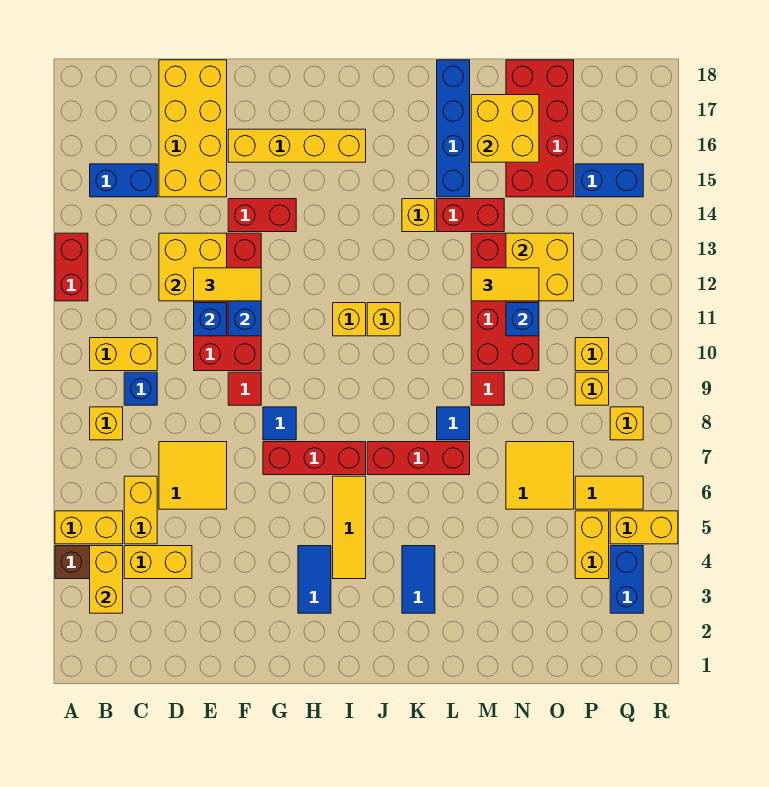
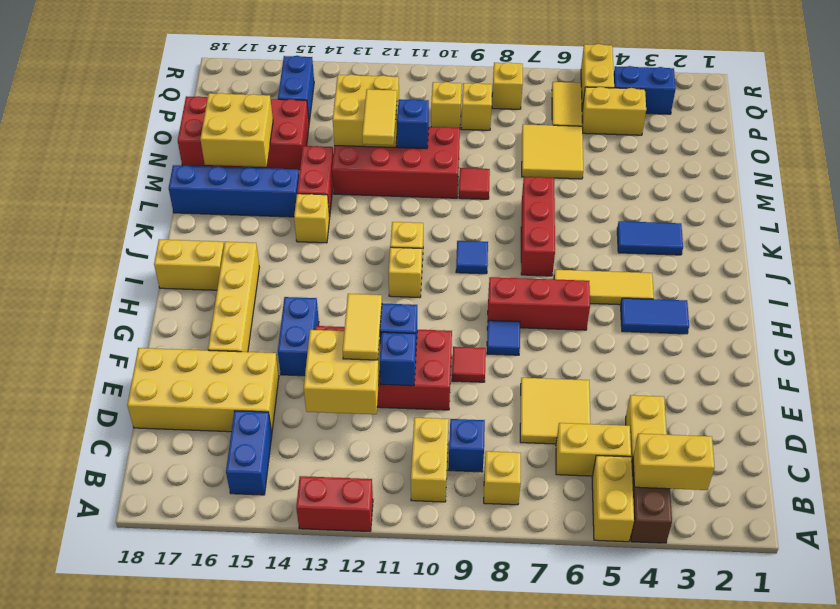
red 1x2 brick [228,199,296,232] -> blue 1x2 brick [278,297,319,376]
red 1x3 brick [263,442,366,475] -> red 1x3 brick turned to [488,277,590,330]
none -> yellow 1x2 brick [154,239,224,290]
blue 1x1 tile [437,407,470,440] -> blue 1x1 tile moved to [456,241,488,274]

